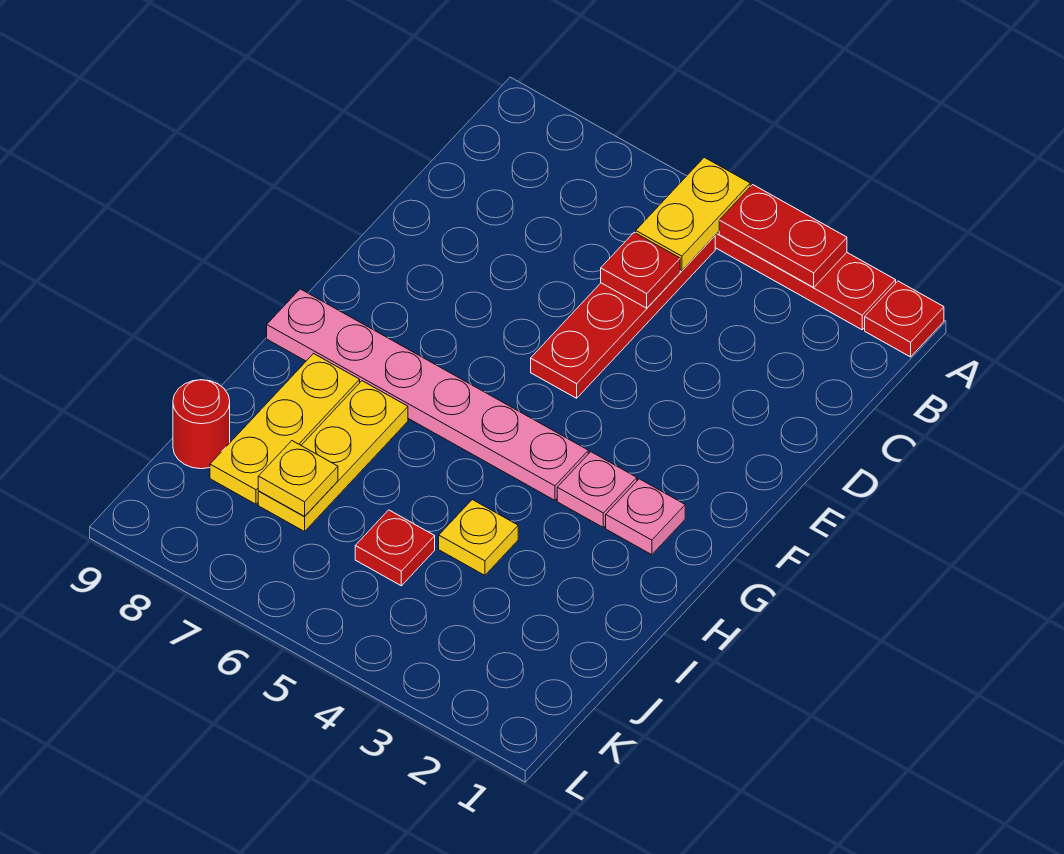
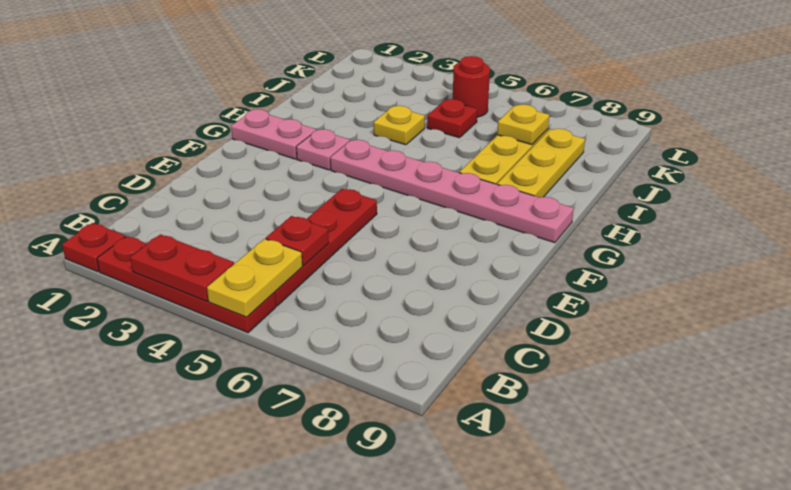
pink 1x1 plate [606,479,685,555] -> pink 1x2 plate [231,109,316,159]
red 1x1 round brick [173,380,230,469] -> red 1x1 round brick moved to [453,56,490,117]

